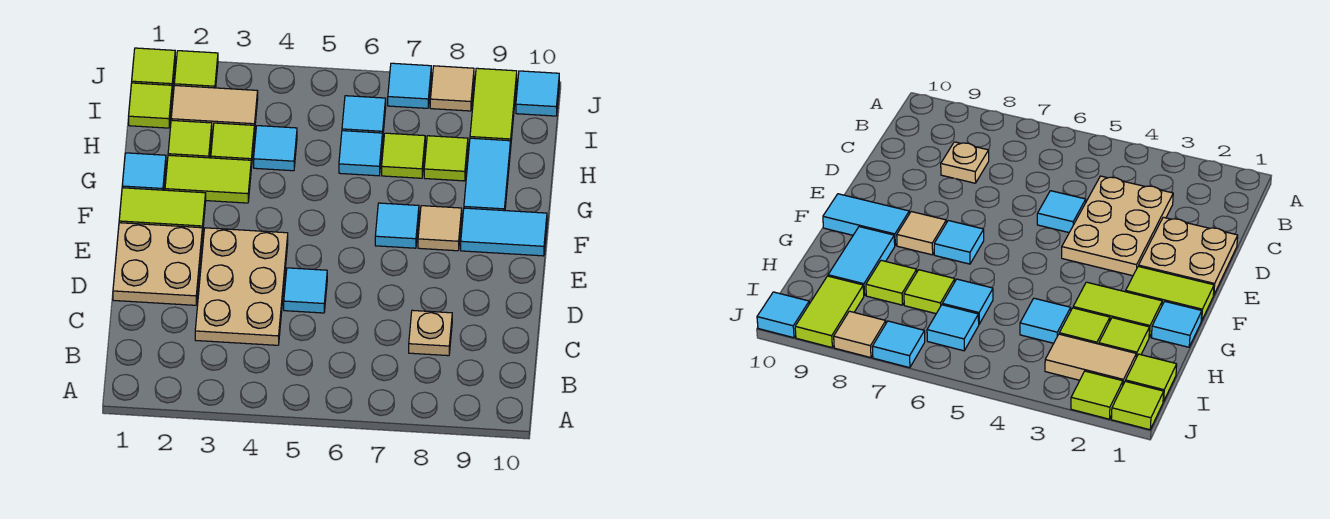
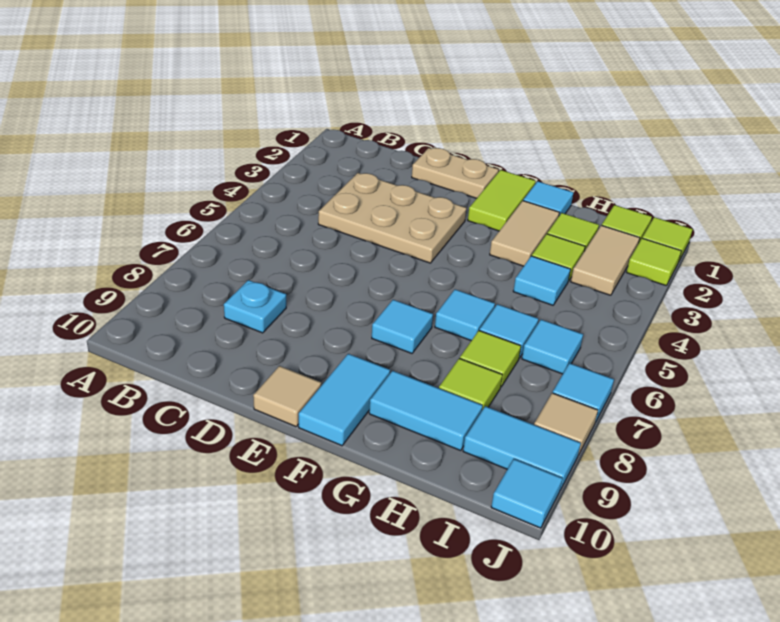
tan 1x1 plate [409,310,452,356] -> cyan 1x1 plate [224,280,286,333]
tan 2x2 plate [113,223,202,305] -> tan 1x2 plate [412,148,499,198]
cyan 1x1 tile [284,268,327,313] -> cyan 1x1 tile moved to [435,289,495,341]
tan 1x1 tile [418,206,462,251] -> tan 1x1 tile moved to [253,366,321,427]
lime 1x2 tile [165,155,251,203] -> tan 1x2 tile [490,201,559,266]
lime 1x2 tile [470,68,517,141] -> cyan 1x2 tile [463,406,581,490]

